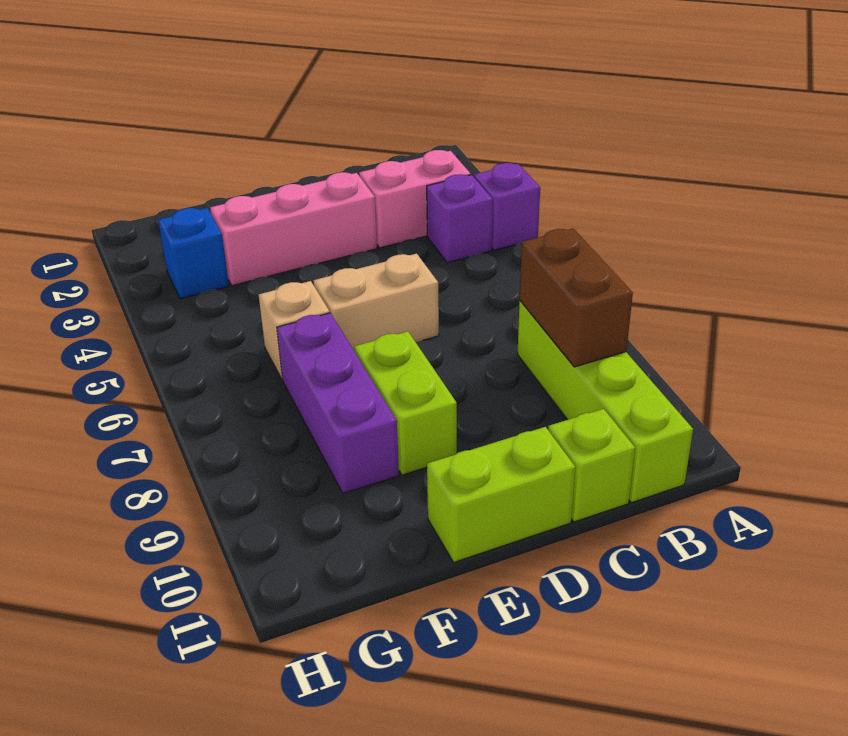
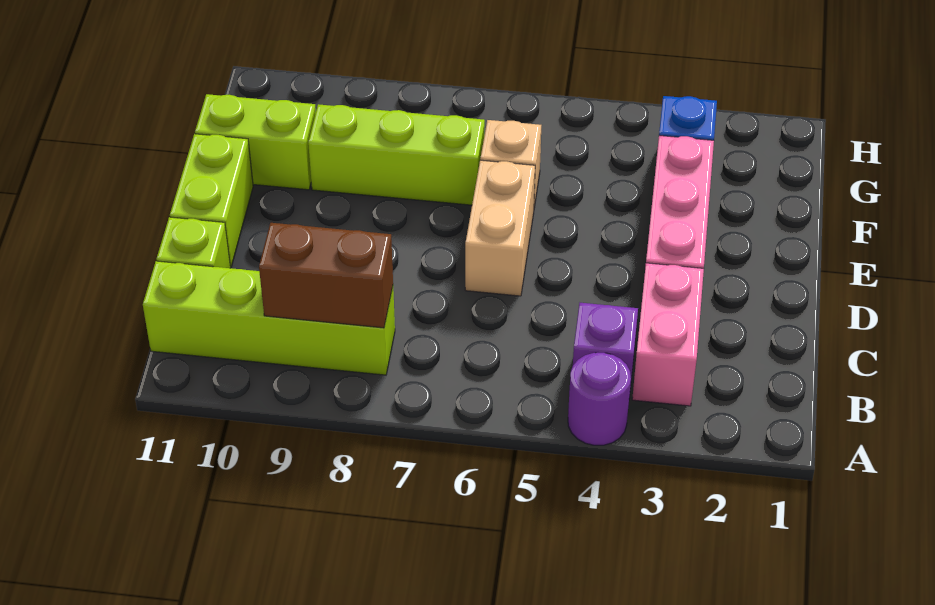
purple 1x1 brick [474,163,540,250] -> purple 1x1 round brick [568,353,631,445]
lime 1x2 brick [354,331,457,475] -> lime 1x2 brick moved to [195,94,316,190]
purple 1x3 brick [277,313,399,493] -> lime 1x3 brick [308,104,485,205]

